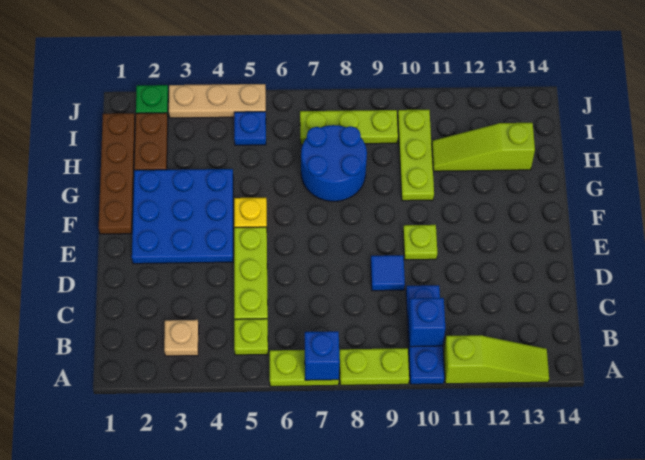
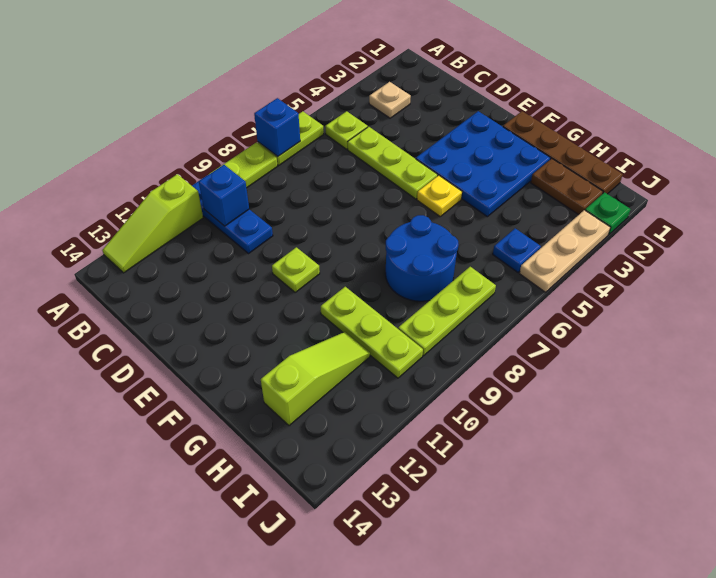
blue 1x1 tile [371,255,405,291] -> none

